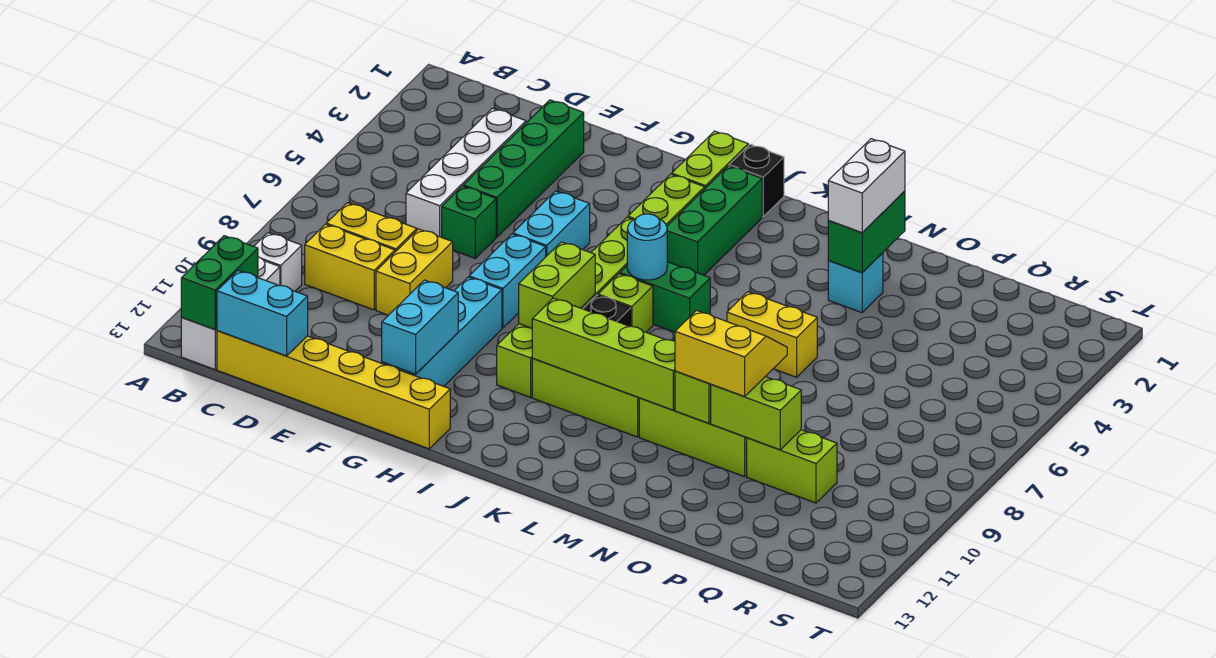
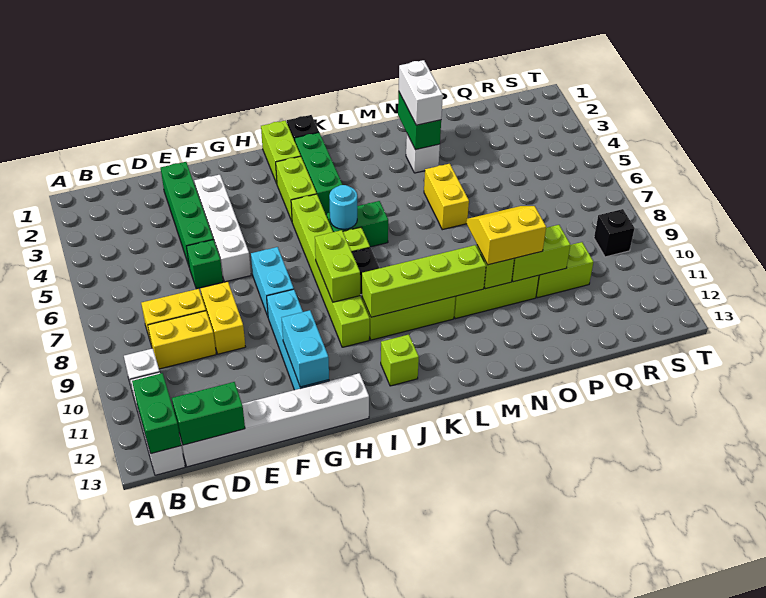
yellow 1x6 brick [217,331,450,449] -> white 1x6 brick [179,373,369,467]
cyan 1x2 brick [217,271,308,356] -> green 1x2 brick [172,382,245,445]
white 1x4 brick [406,108,526,237] -> white 1x4 brick moved to [194,175,251,282]
cyan 1x2 brick [513,191,590,256] -> none
none -> lime 1x1 brick [381,335,419,386]
yellow 1x2 brick [727,292,817,377] -> yellow 1x2 brick turned to [424,164,469,230]
cyan 1x1 brick [828,253,883,313] -> white 1x1 brick [406,134,440,173]
none -> black 1x1 brick [594,209,635,257]

